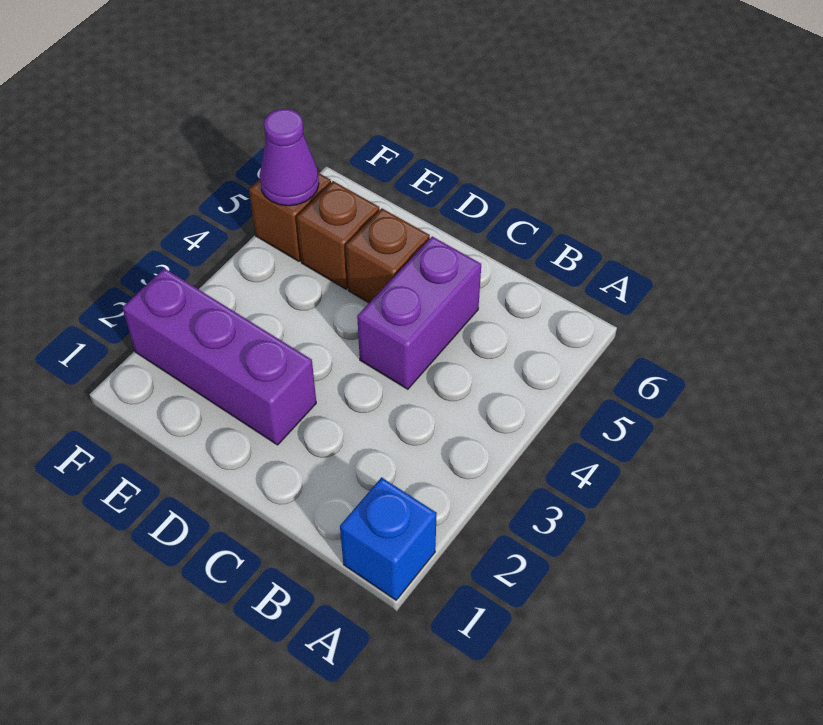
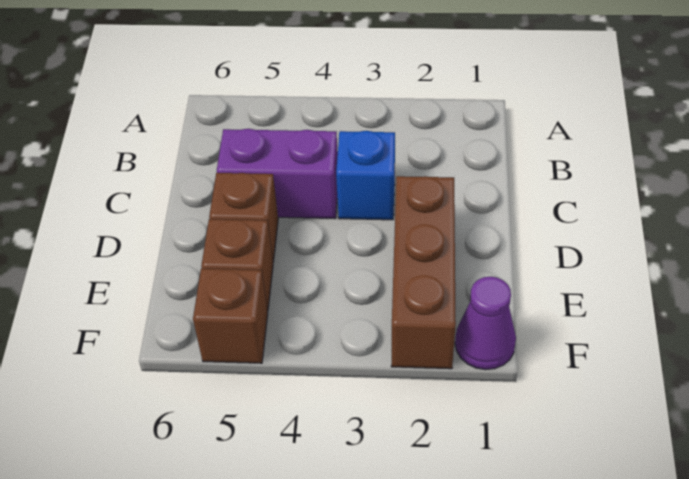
blue 1x1 brick [340,477,437,600] -> blue 1x1 brick moved to [336,131,395,220]
purple 1x3 brick [122,268,316,445] -> brown 1x3 brick [391,176,456,369]
purple 1x1 cone [260,109,319,206] -> purple 1x1 cone moved to [455,277,516,370]

